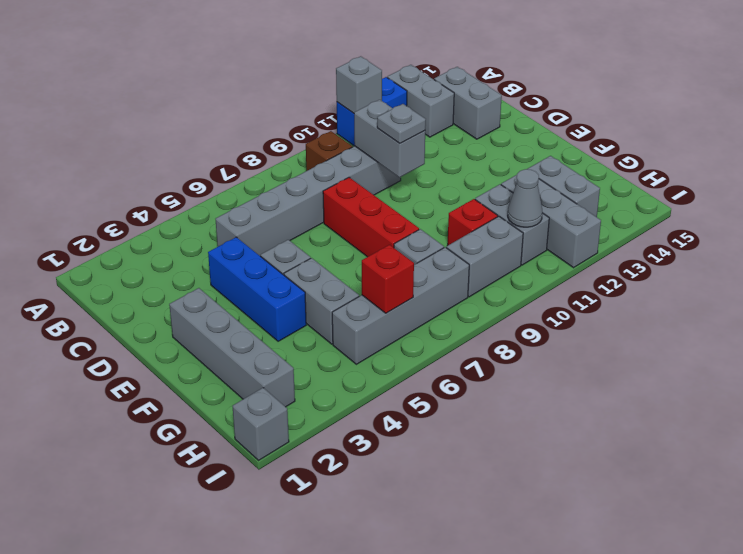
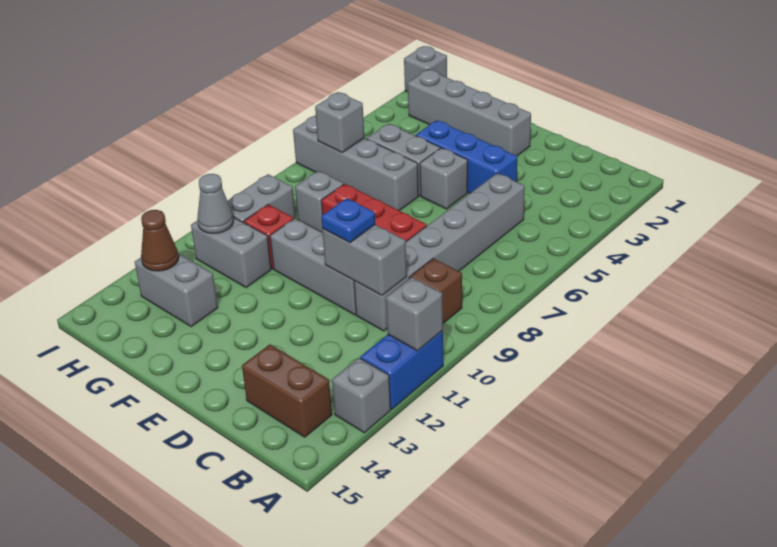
grey 1x2 brick [387,65,454,137] -> grey 1x1 brick [332,358,391,433]
grey 1x2 brick [434,67,502,139] -> brown 1x2 brick [242,344,332,437]
grey 1x1 plate [377,104,426,143] -> blue 1x1 plate [321,198,375,243]
grey 1x3 brick [501,175,601,268] -> grey 1x3 brick moved to [270,218,356,315]
grey 1x4 brick [332,247,469,364] -> grey 1x4 brick turned to [293,115,418,211]
red 1x1 brick [362,245,414,313] -> grey 1x1 brick [315,92,364,153]
none -> brown 1x1 cone [141,210,179,271]

